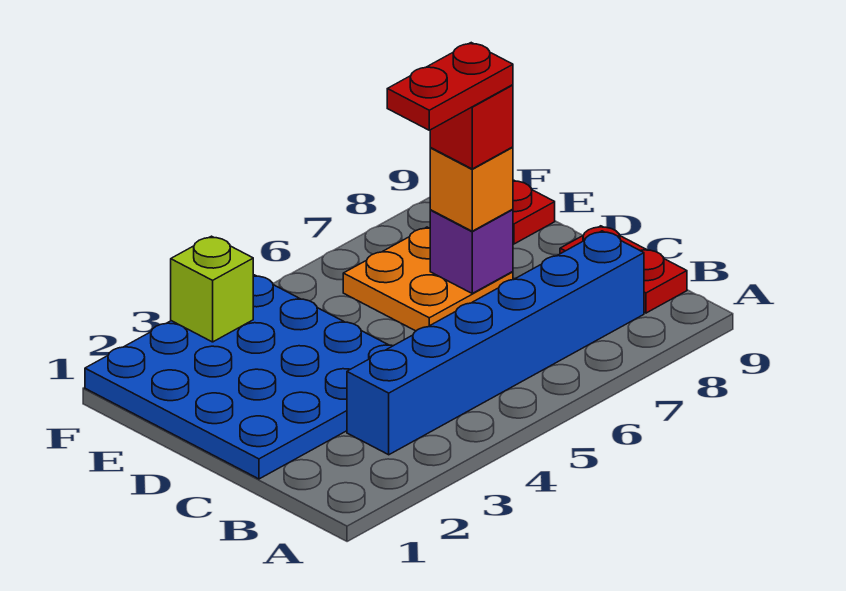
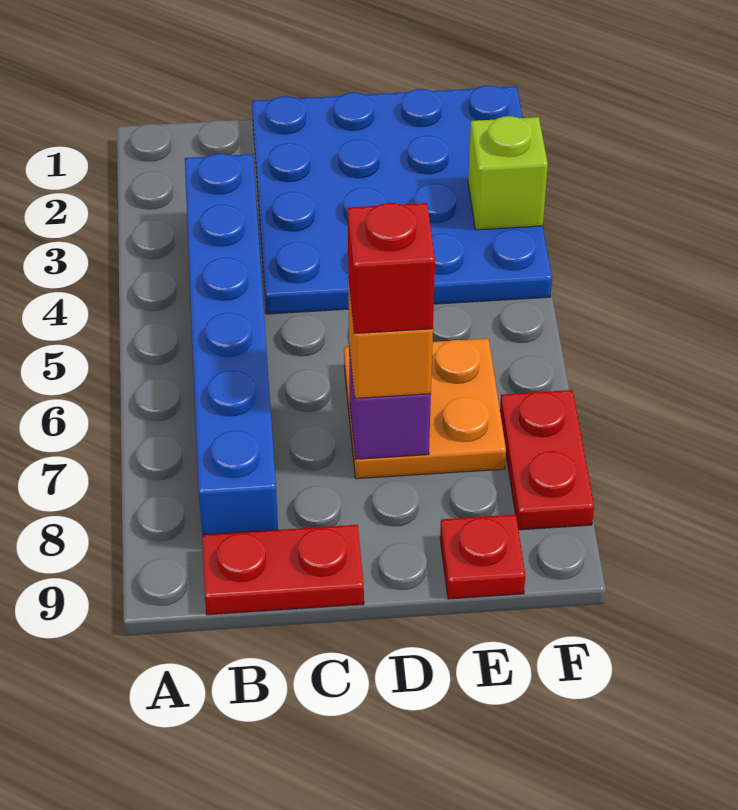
red 1x2 plate [387,43,513,130] -> red 1x2 plate moved to [500,390,594,530]

